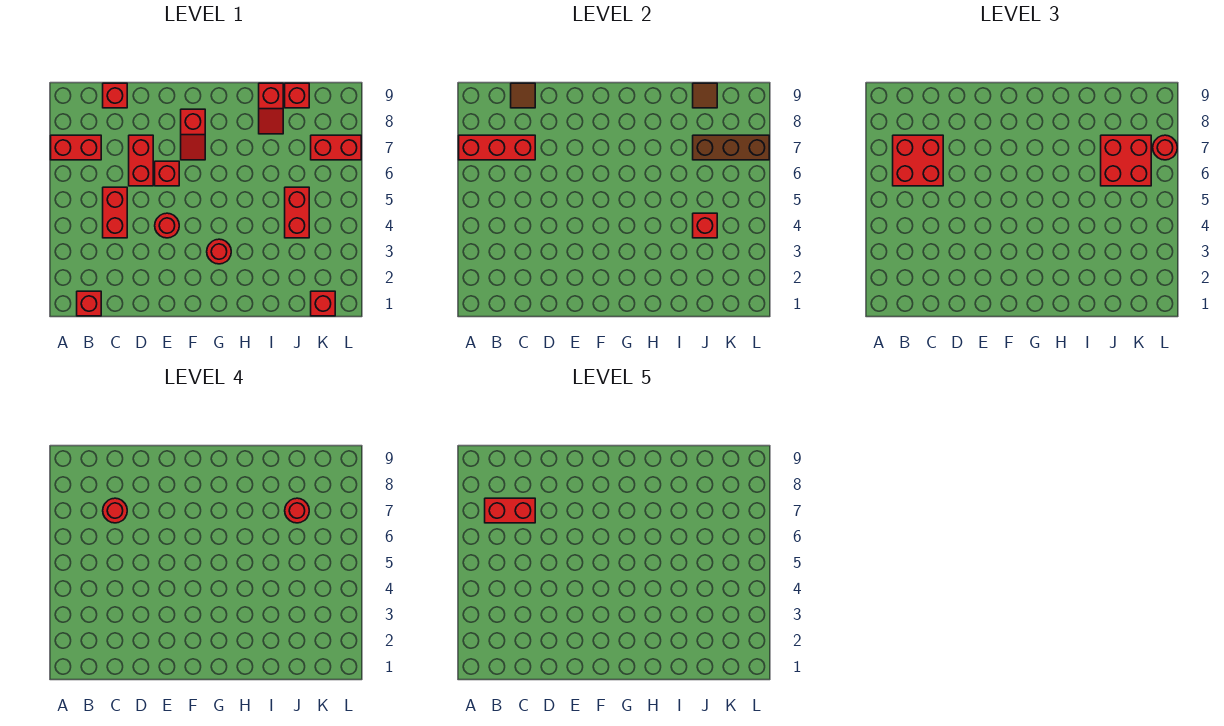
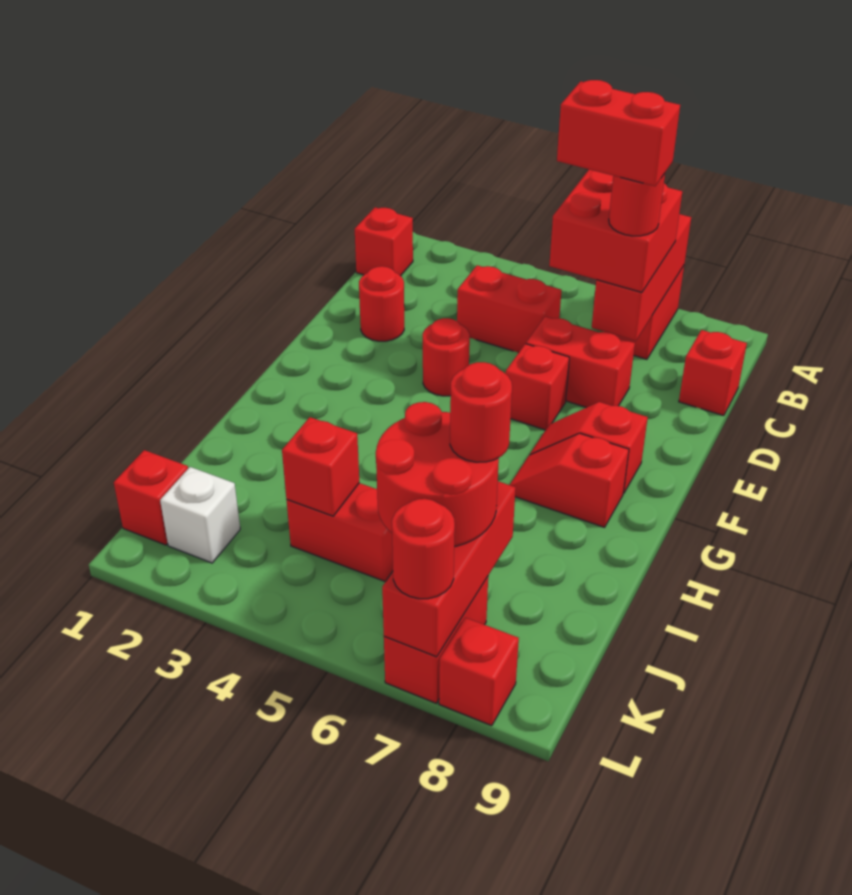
red 1x2 brick [485,498,535,523] -> red 1x2 brick turned to [557,80,680,186]
brown 1x1 tile [511,83,535,108] -> none
red 1x1 round brick [207,239,231,264] -> red 1x1 round brick moved to [359,266,404,341]
red 1x2 slope [259,83,283,134] -> red 1x2 slope moved to [510,433,629,527]
red 2x2 brick [1101,135,1151,186] -> red 2x2 round brick [376,402,499,547]
brown 1x3 brick [693,135,769,160] -> red 1x3 brick [382,481,516,657]
red 1x1 brick [285,83,309,108] -> red 1x1 brick moved to [439,618,519,726]
brown 1x1 tile [693,83,717,108] -> none
none -> white 1x1 brick [160,467,240,563]

